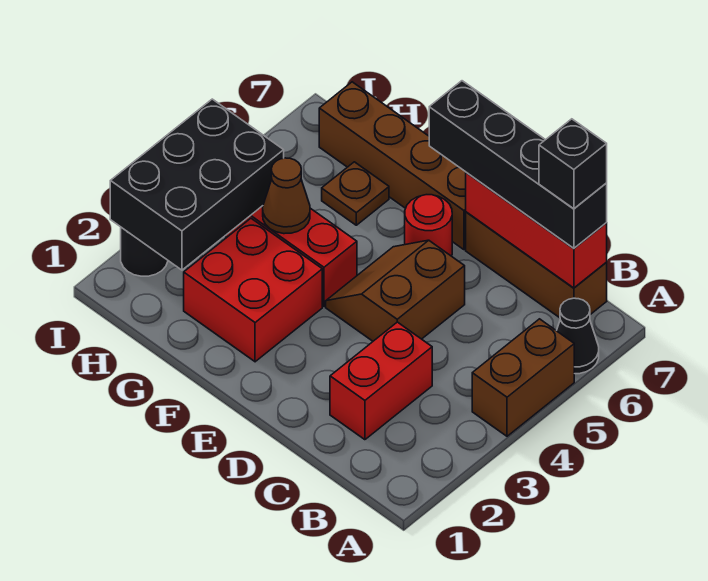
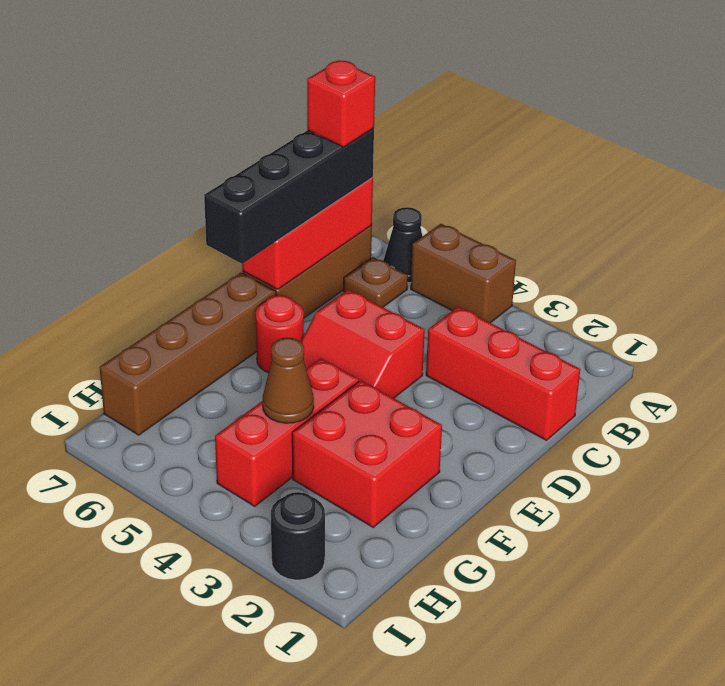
black 1x1 brick [539,119,607,209] -> red 1x1 brick [307,60,375,147]
red 1x2 brick [330,322,432,440] -> red 1x3 brick [426,307,580,440]
brown 2x2 slope [326,240,465,341] -> red 2x2 slope [301,289,425,398]
brown 1x1 plate [322,162,389,225] -> brown 1x1 plate moved to [344,257,408,307]
black 2x3 brick [110,99,284,270] -> none

